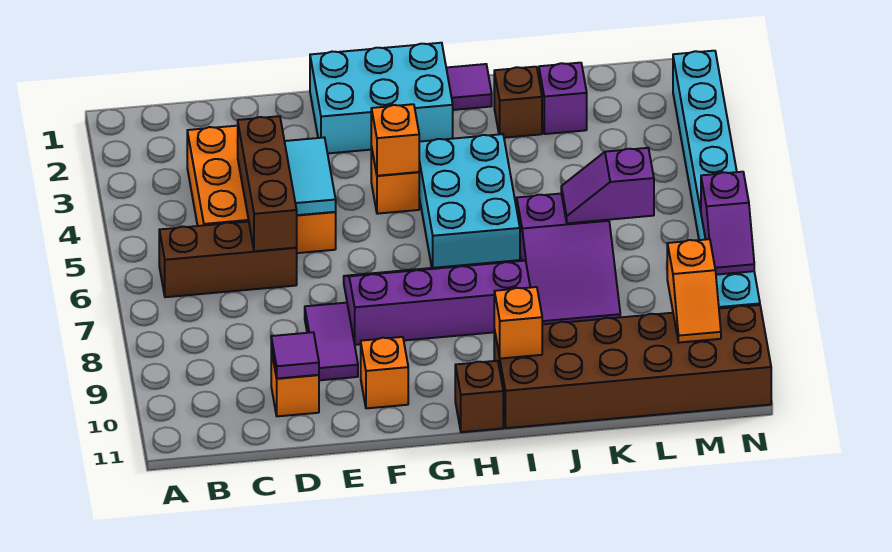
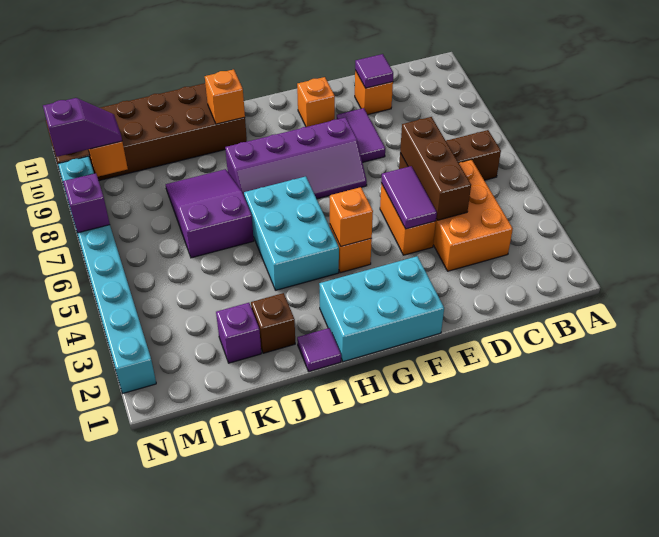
cyan 1x2 tile [285,138,336,215] -> purple 1x2 tile [381,166,437,229]
brown 1x1 brick [455,361,503,432] -> none
purple 1x2 slope [561,148,654,223] -> purple 1x2 slope moved to [43,98,122,157]

